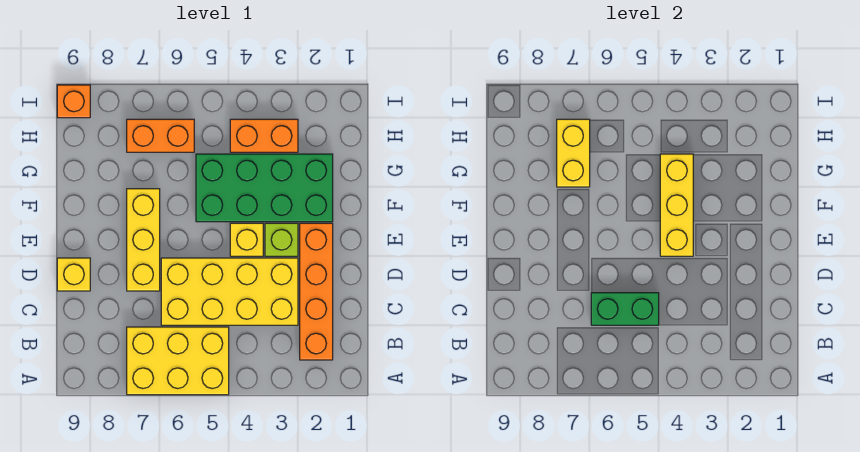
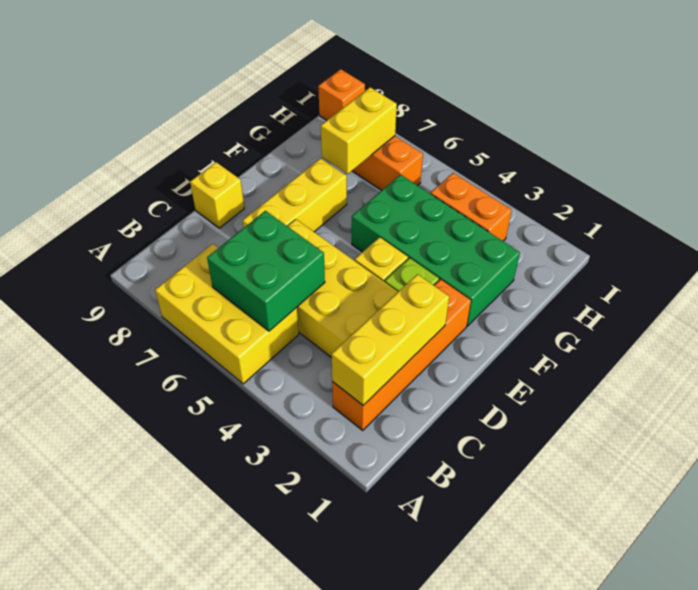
green 1x2 brick [591,293,659,325] -> green 2x2 brick [207,211,325,331]
yellow 1x3 brick [660,154,693,256] -> yellow 1x3 brick moved to [332,274,449,405]

